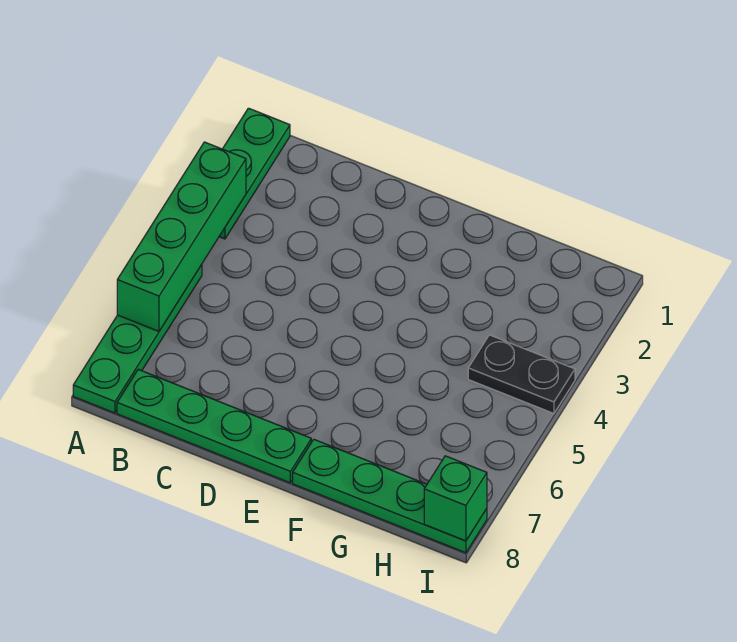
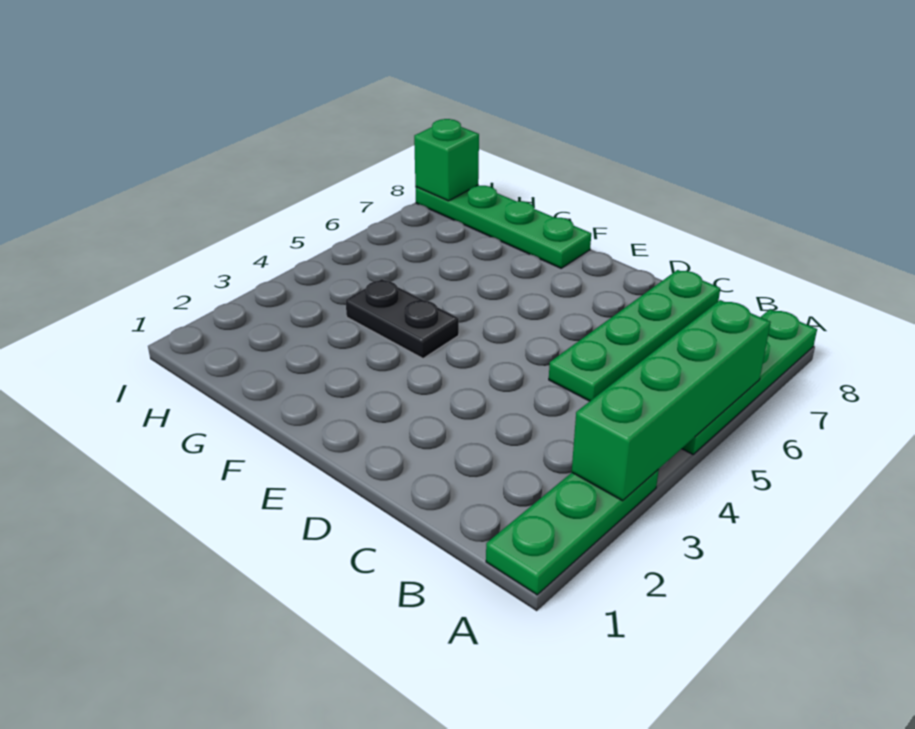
green 1x4 plate [117,369,311,483] -> green 1x4 plate turned to [549,270,720,401]
black 1x2 plate [468,335,575,413] -> black 1x2 plate moved to [346,279,459,358]

